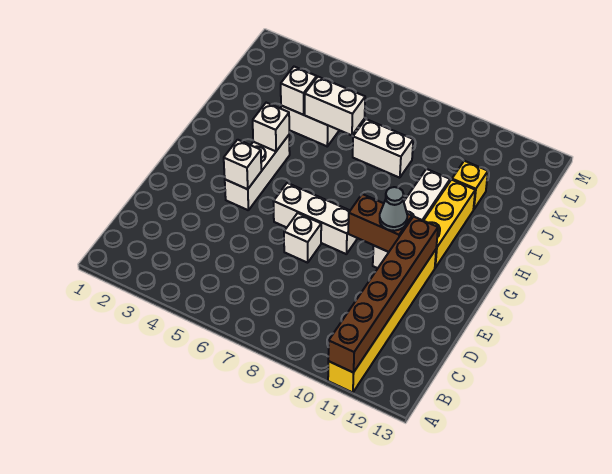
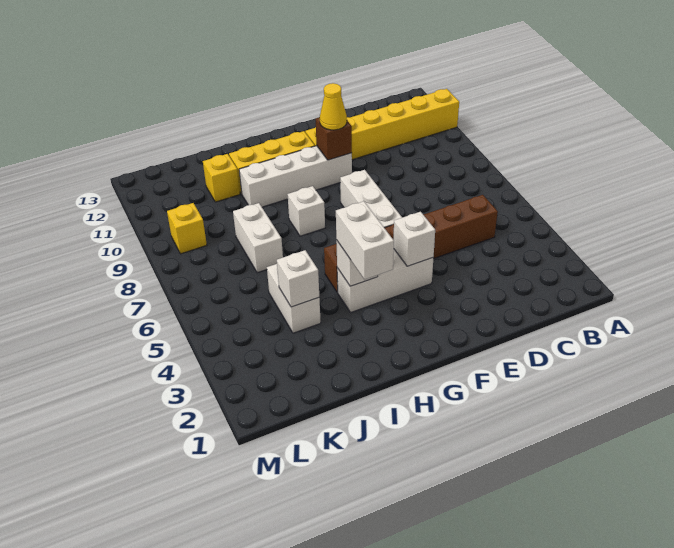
brown 1x6 brick [328,217,438,373] -> brown 1x6 brick moved to [324,195,498,292]
white 1x1 brick [284,213,321,263] -> white 1x1 brick moved to [288,186,325,236]
brown 1x2 brick [348,194,412,252] -> brown 1x1 brick [315,117,352,160]
grey 1x1 cone [380,187,407,231] -> yellow 1x1 cone [320,83,347,130]
white 1x2 brick [305,77,365,135] -> white 1x2 brick moved to [336,201,394,280]
none -> yellow 1x1 brick [167,203,207,254]

